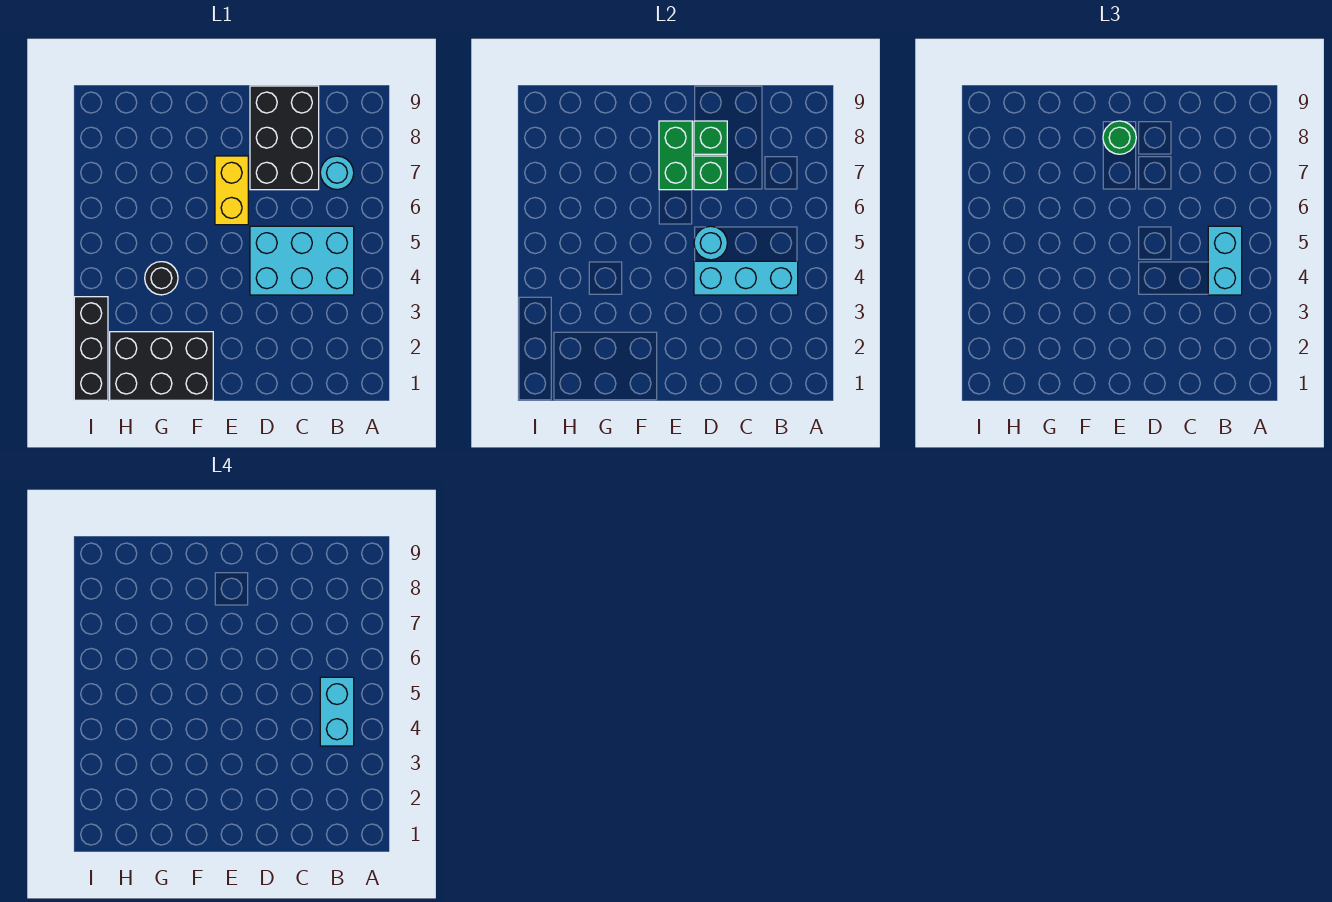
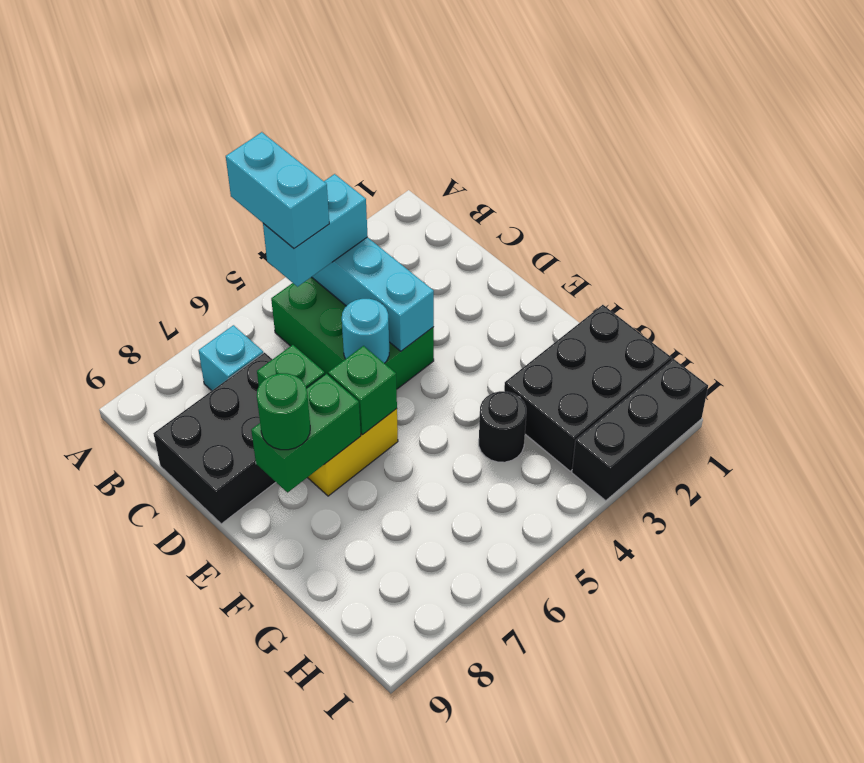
cyan 2x3 brick [250,226,354,295] -> green 2x3 brick [271,277,434,389]
cyan 1x2 brick [320,677,354,746] -> cyan 1x2 brick turned to [226,132,329,248]
cyan 1x1 round brick [320,156,354,189] -> cyan 1x1 brick [199,325,263,391]
green 1x1 brick [694,121,727,154] -> green 1x1 brick moved to [328,346,397,435]
black 2x3 brick [110,332,213,400] -> black 2x3 brick turned to [504,305,672,471]

